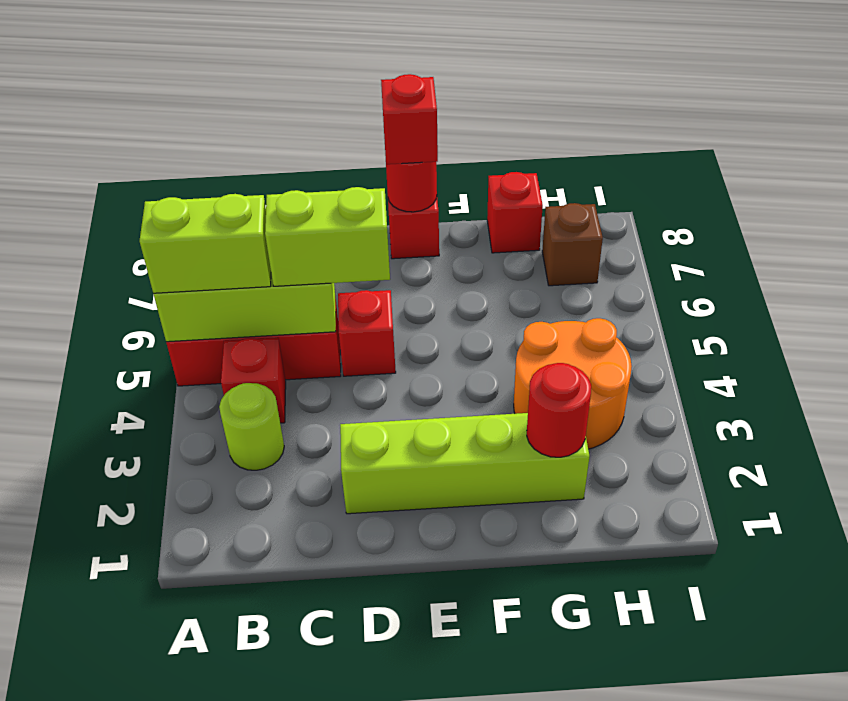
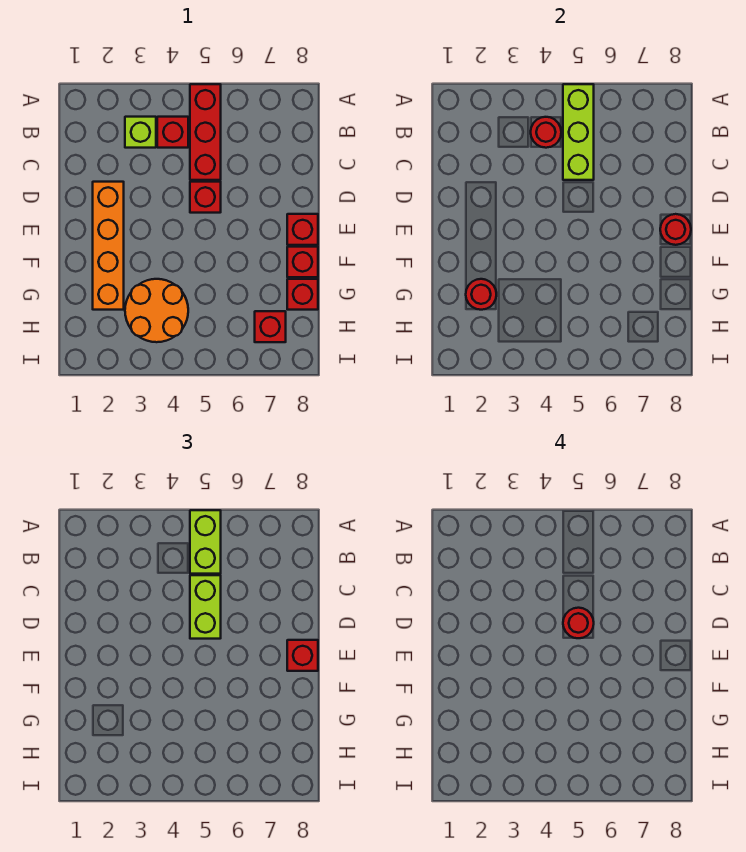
lime 1x1 round brick [219,383,284,470] -> lime 1x1 brick [125,117,156,148]
none -> red 1x1 round brick [531,117,561,148]
lime 1x4 brick [340,413,590,514] -> orange 1x4 brick [93,182,124,310]
none -> red 1x1 round brick [563,608,594,638]
none -> red 1x1 brick [287,247,318,277]
brown 1x1 brick [542,203,603,286] -> red 1x1 brick [255,311,286,342]

